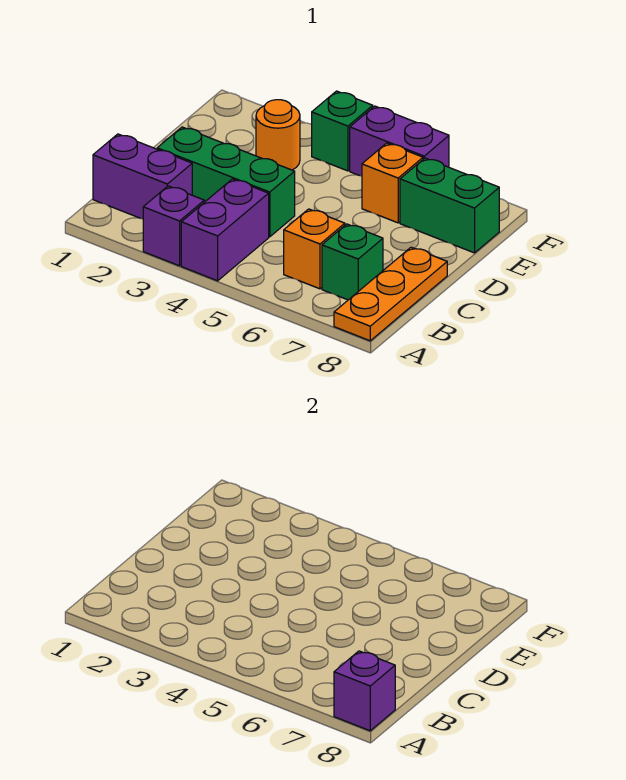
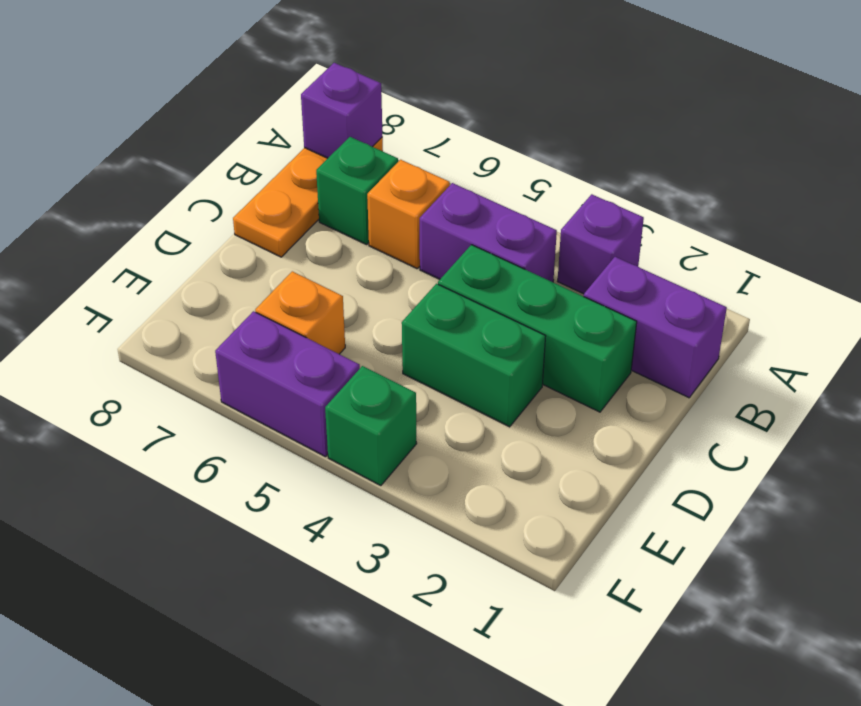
purple 1x2 brick [181,179,269,281] -> purple 1x2 brick turned to [420,183,557,282]
orange 1x1 round brick [256,100,300,170] -> none
green 1x2 brick [400,158,499,253] -> green 1x2 brick moved to [402,284,546,427]

